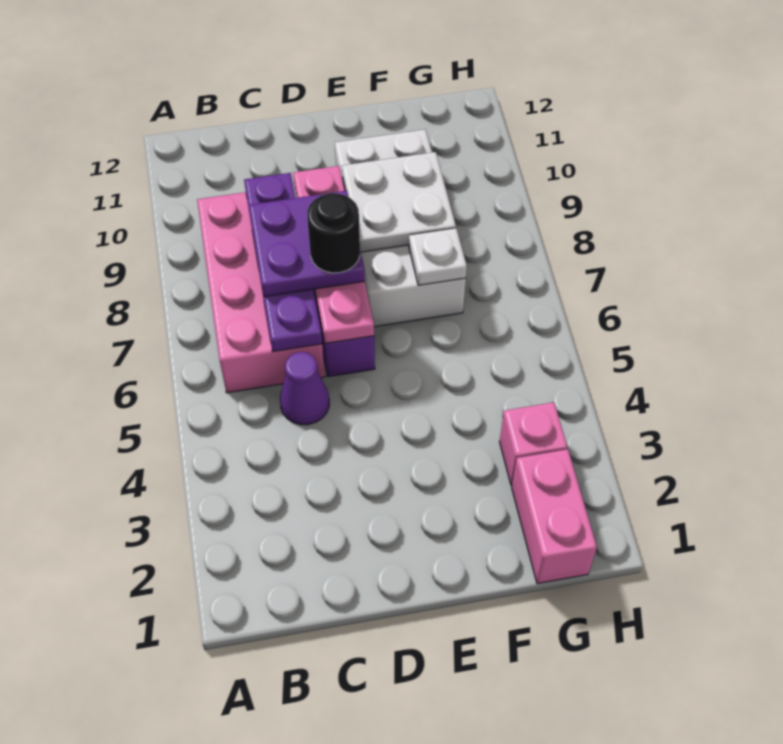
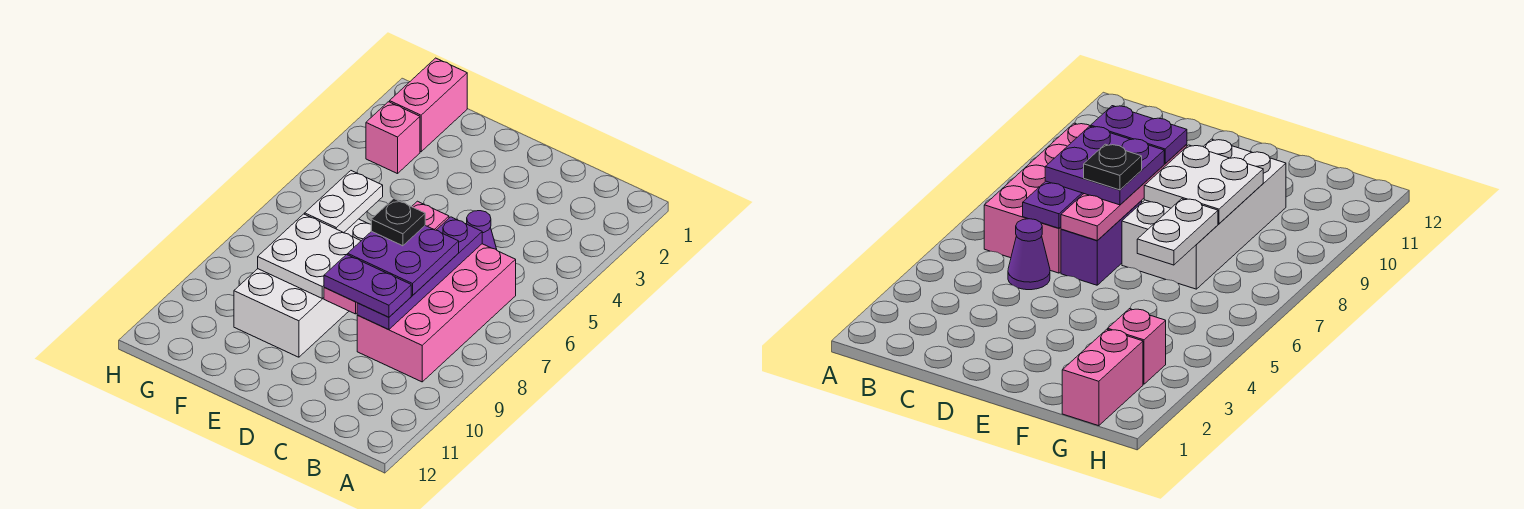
none -> purple 1x2 plate [324,254,411,317]
black 1x1 round brick [307,193,360,273] -> black 1x1 plate [371,199,425,246]
white 1x1 plate [409,228,467,285] -> white 1x2 plate [305,171,383,233]

